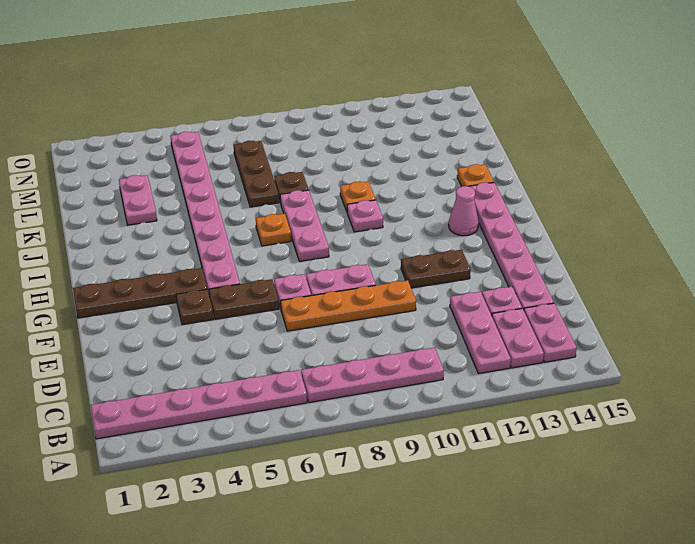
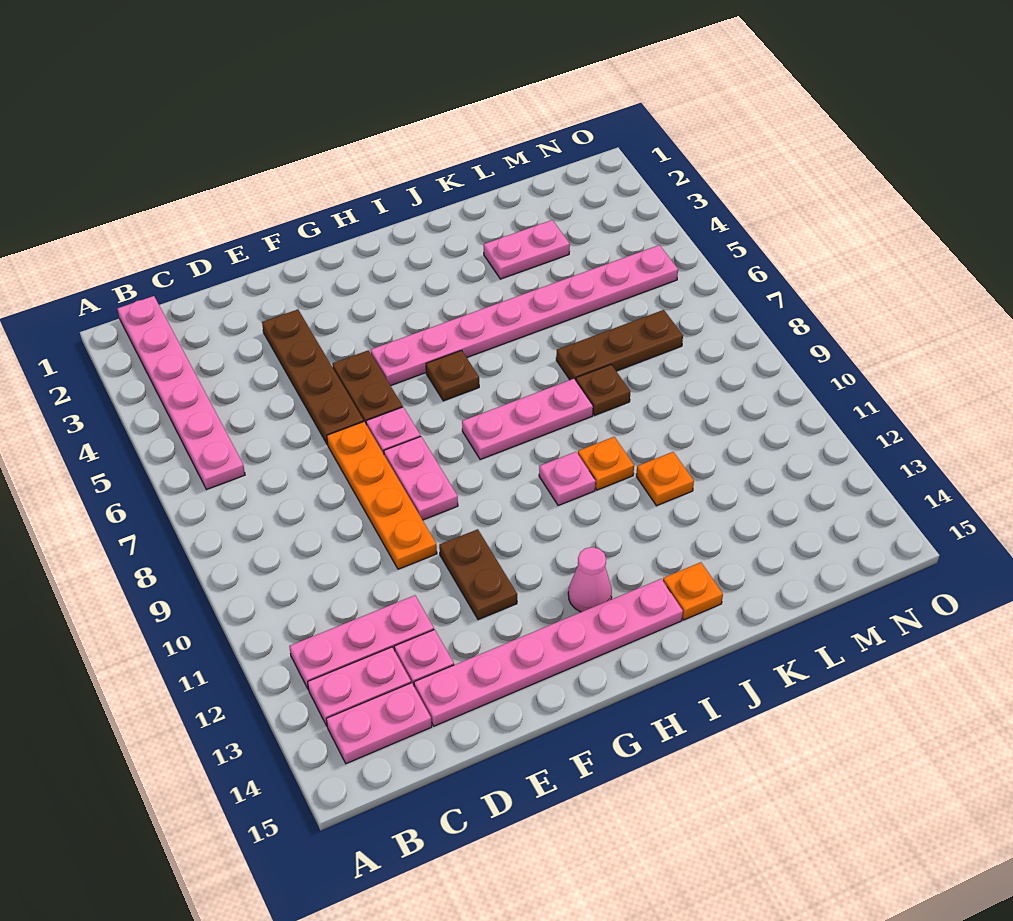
pink 1x4 plate [301,347,444,403] -> none
brown 1x1 plate [176,289,213,325] -> brown 1x1 plate moved to [426,350,479,401]
brown 1x4 plate [73,268,207,318] -> brown 1x4 plate moved to [262,309,364,444]
orange 1x1 plate [256,214,291,246] -> orange 1x1 plate moved to [636,452,694,506]

